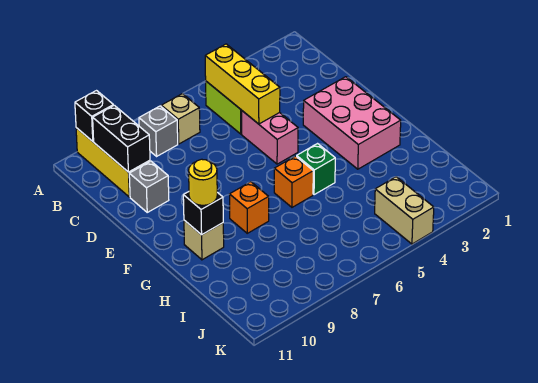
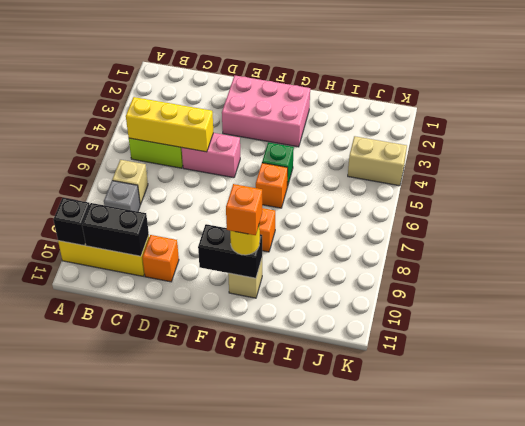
grey 1x1 brick [129,161,169,212] -> orange 1x1 brick [142,235,179,282]
black 1x1 brick [183,192,223,235] -> black 1x2 brick [198,224,262,278]
none -> orange 1x1 brick [226,184,262,235]

